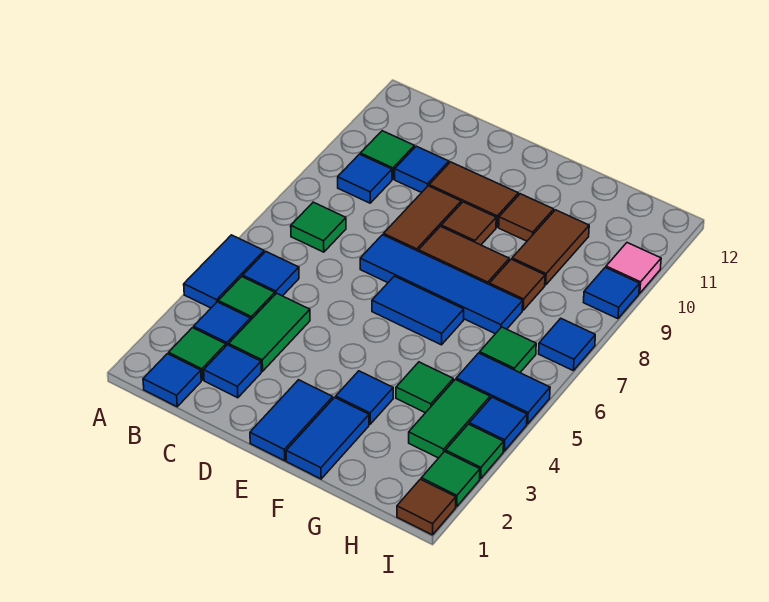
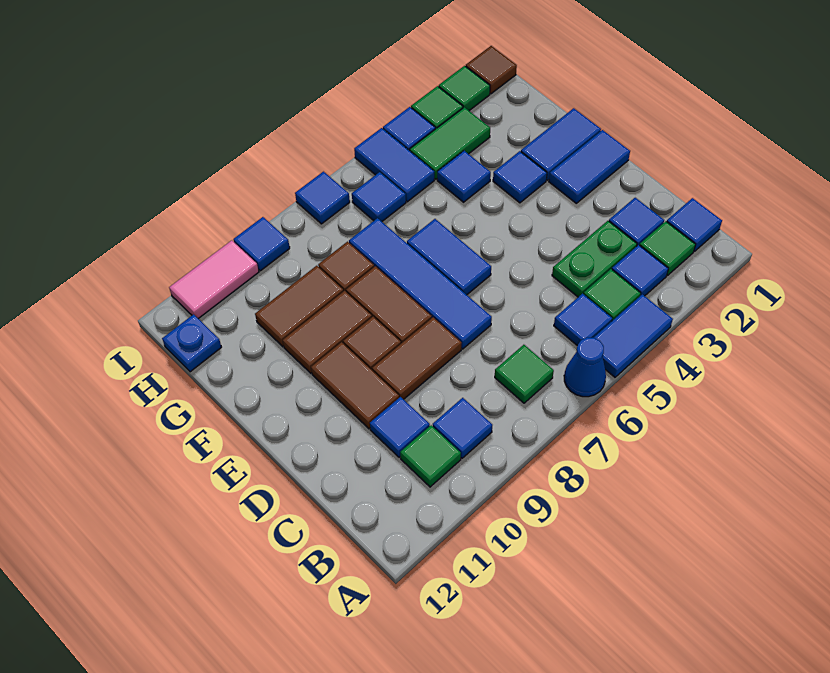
none -> blue 1x1 cone [564,337,606,397]
green 1x2 tile [229,293,310,371] -> green 1x2 plate [552,221,637,297]
brown 1x1 tile [499,194,554,241] -> brown 1x2 tile [283,291,372,373]
green 1x1 tile [396,362,453,413] -> blue 1x1 tile [437,151,491,202]
green 1x1 tile [480,327,536,373] -> blue 1x1 tile [352,172,406,221]
none -> blue 1x1 plate [162,314,221,372]
pink 1x1 tile [606,243,661,293] -> pink 1x2 tile [169,240,259,319]

